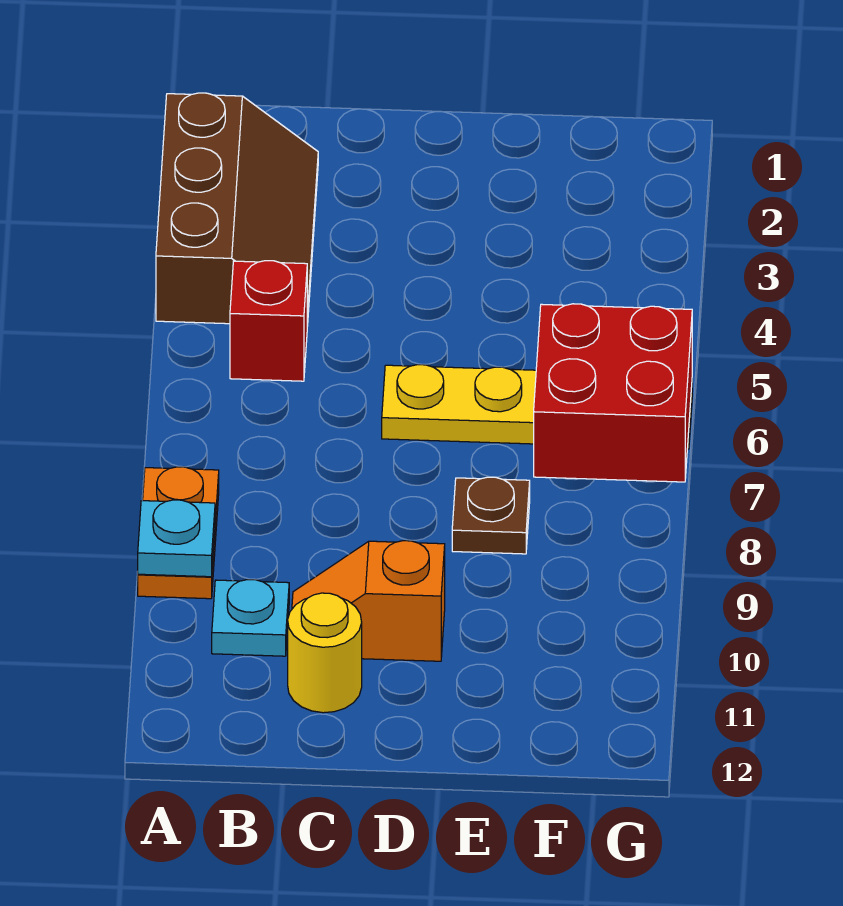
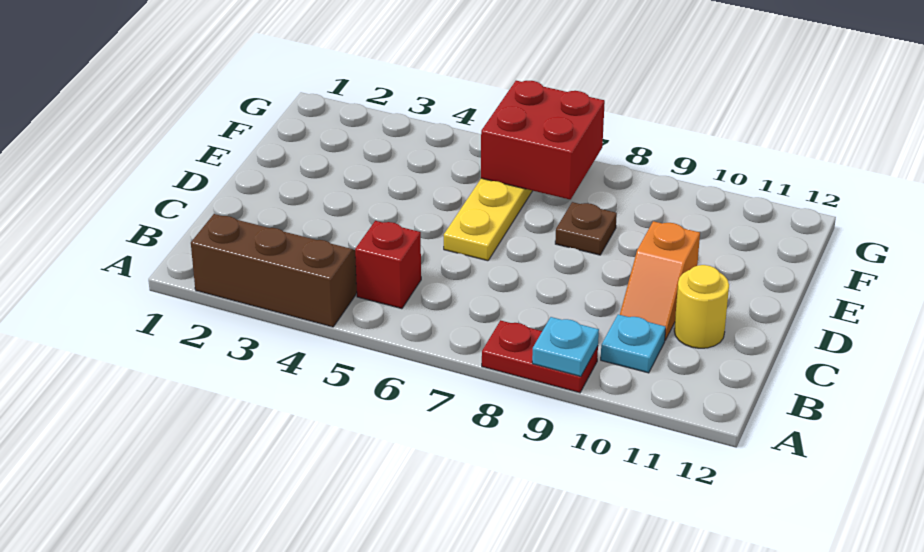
orange 1x2 plate [138,467,219,599] -> red 1x2 plate [482,320,598,393]

